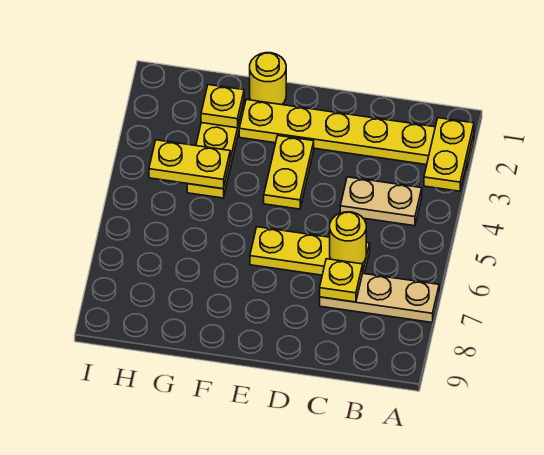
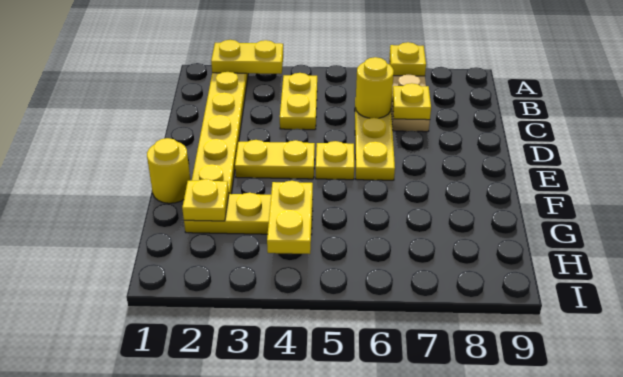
none -> yellow 1x1 plate [390,42,426,76]
tan 1x2 plate [340,177,422,226] -> yellow 1x2 plate [280,73,317,130]
none -> yellow 1x1 plate [316,141,354,180]

